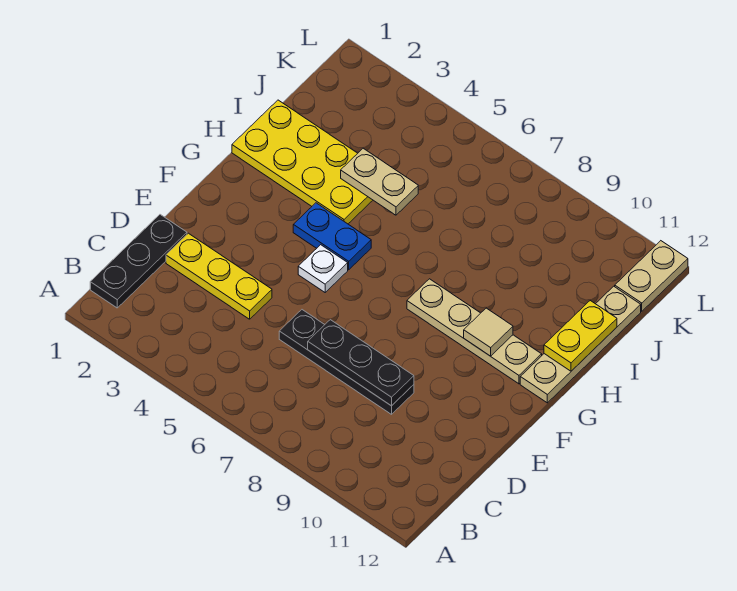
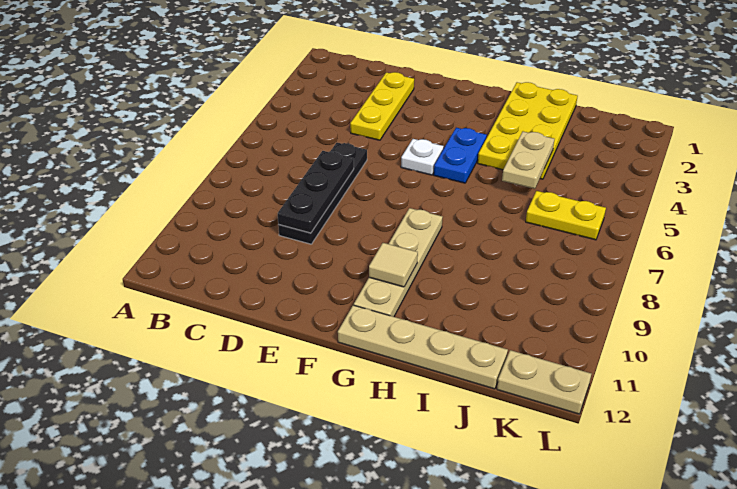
black 1x3 plate [90,215,187,308] -> none
yellow 1x2 plate [544,301,617,371] -> yellow 1x2 plate moved to [526,191,606,240]

